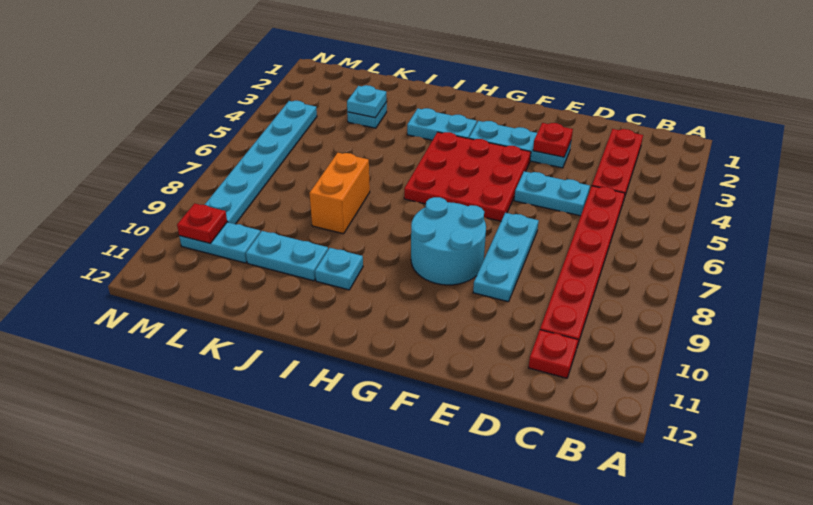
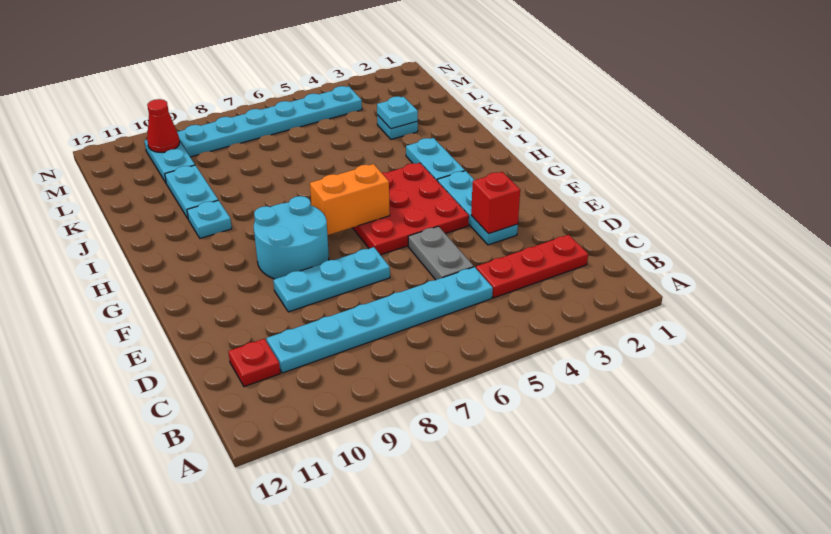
red 1x6 plate [540,186,625,346] -> cyan 1x6 plate [266,267,493,373]
cyan 1x2 plate [514,171,590,216] -> grey 1x2 plate [408,226,474,280]
red 1x1 plate [533,123,573,157] -> red 1x1 brick [471,172,520,234]
orange 1x2 brick [309,153,370,234] -> orange 1x2 brick moved to [310,164,390,235]
red 1x1 plate [177,203,227,243] -> red 1x1 cone [147,99,180,152]

